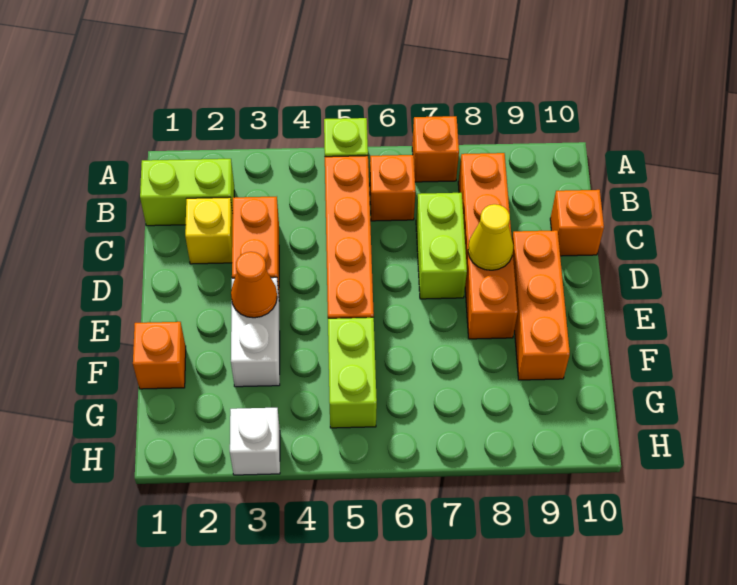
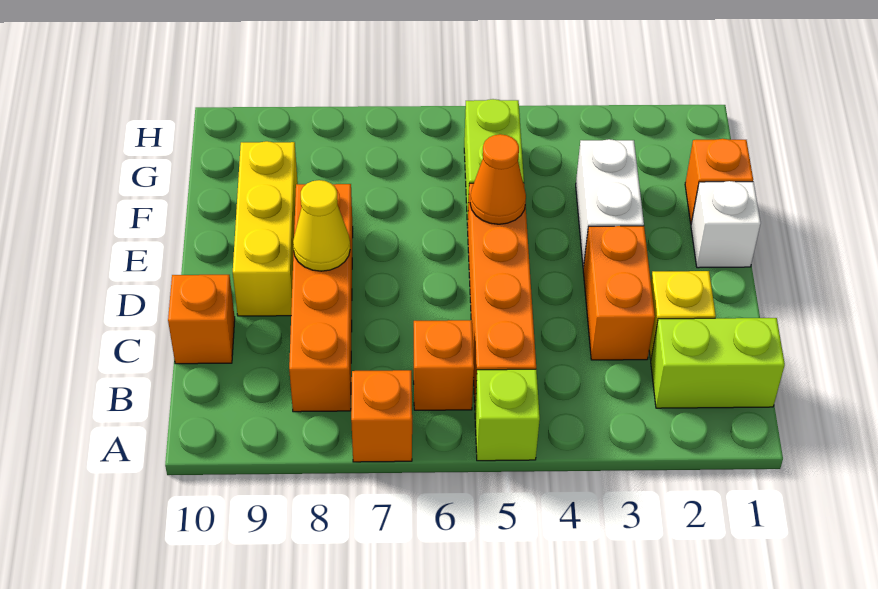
lime 1x2 brick [416,193,467,299] -> none
orange 1x3 brick [512,230,570,380] -> yellow 1x3 brick [233,141,298,316]
orange 1x1 cone [231,252,277,318] -> orange 1x1 cone moved to [470,134,526,224]
white 1x1 brick [230,408,280,475] -> white 1x1 brick moved to [691,181,761,268]

